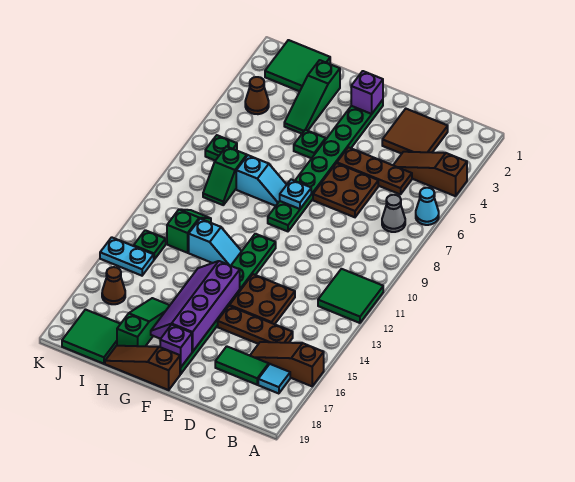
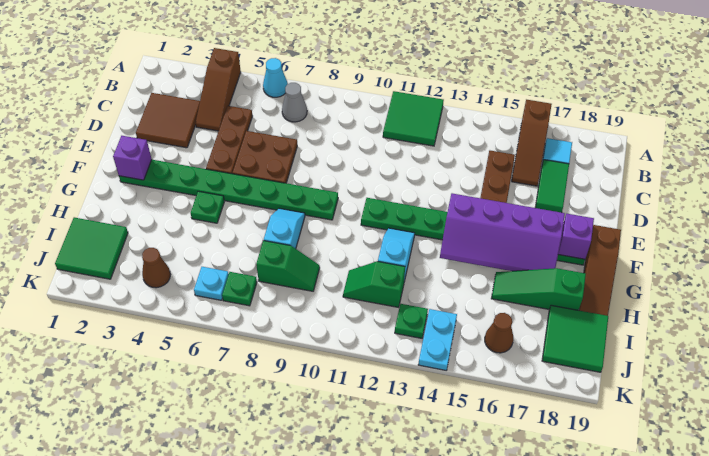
brown 2x2 plate [229,274,295,324] -> none
cyan 1x1 plate [280,179,311,209] -> cyan 1x1 plate moved to [194,267,229,300]
green 1x3 slope [284,60,340,134] -> none

